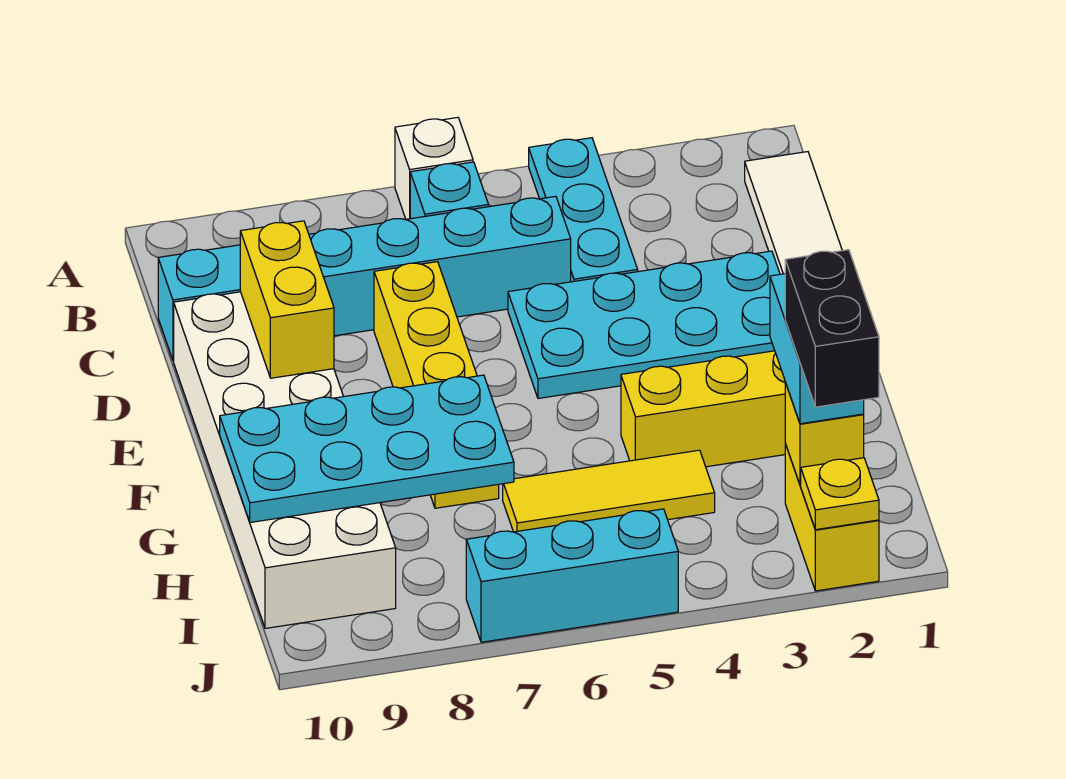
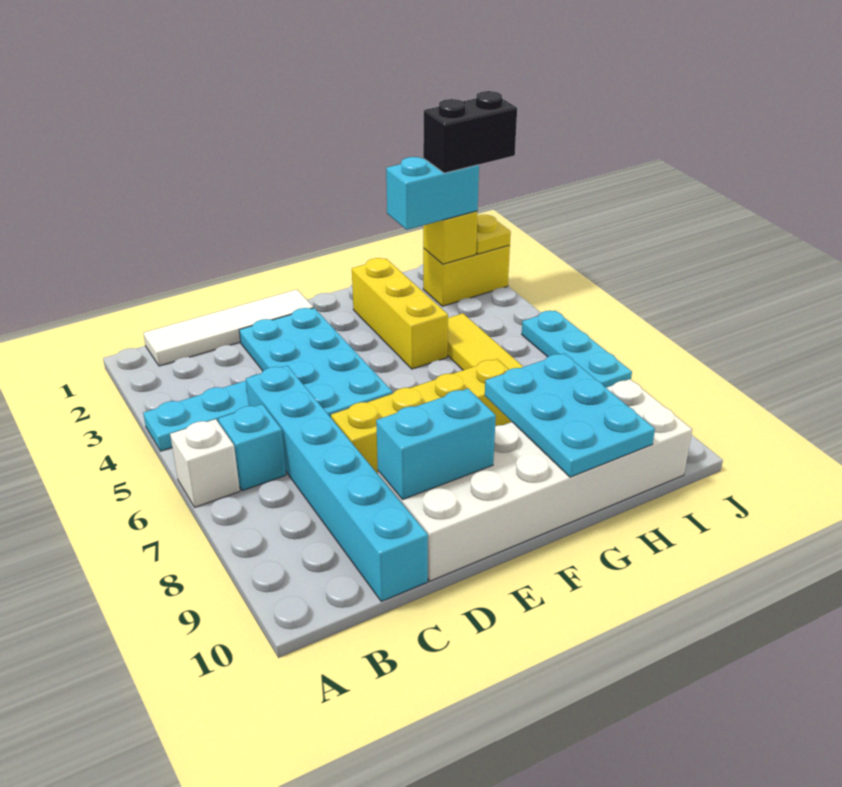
yellow 1x2 brick [240,221,334,378] -> cyan 1x2 brick [376,389,496,500]
cyan 2x4 plate [220,375,514,522] -> cyan 2x3 plate [485,353,655,477]
cyan 1x3 brick [466,509,678,642] -> cyan 1x3 plate [522,311,632,388]

